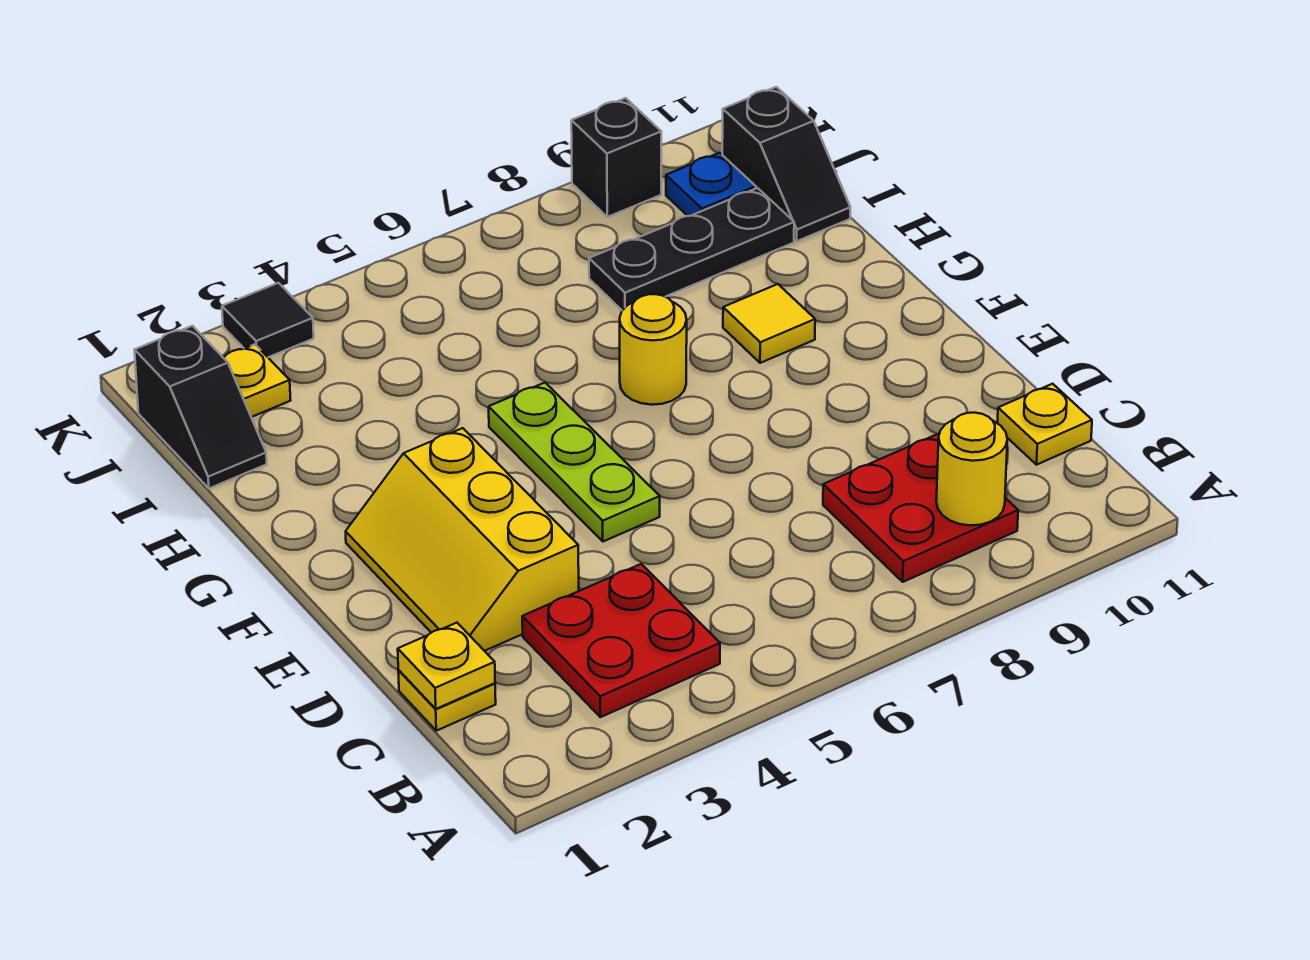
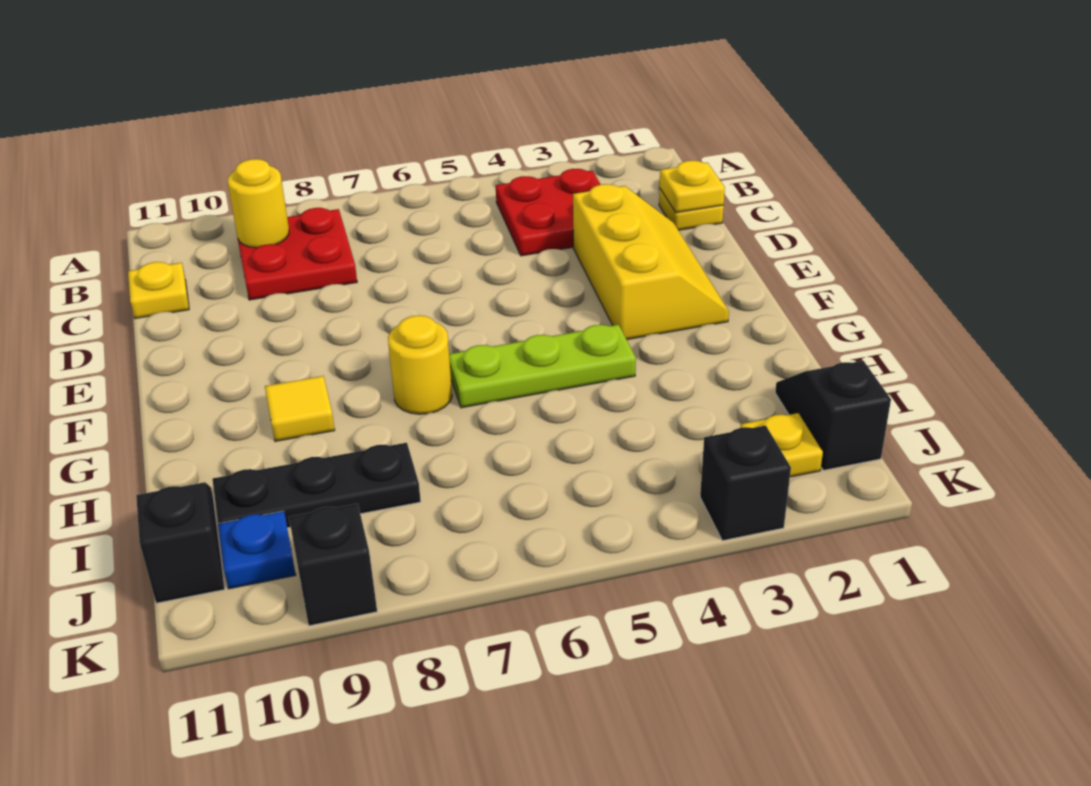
lime 1x3 plate [489,383,660,541] -> lime 1x3 plate turned to [449,325,636,408]
black 1x1 tile [222,283,314,357] -> black 1x1 brick [700,426,791,541]

